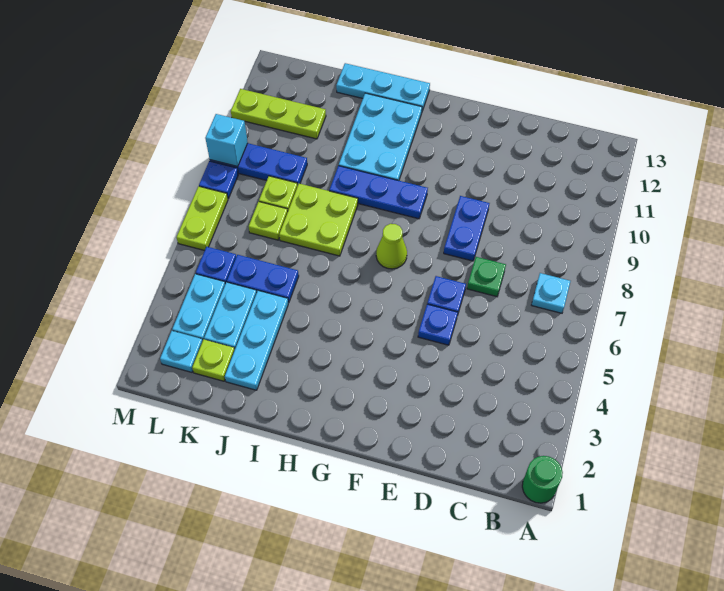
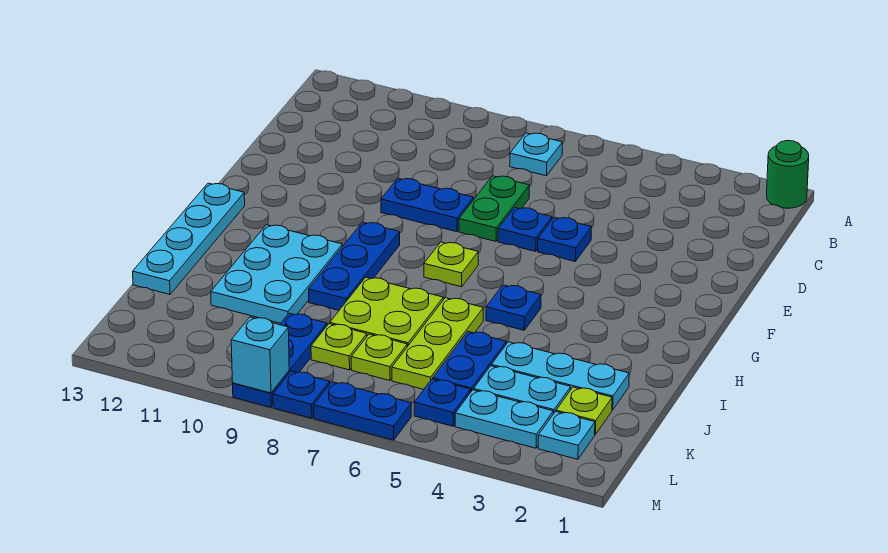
green 1x1 plate [467,257,506,297] -> green 1x2 plate [459,176,529,241]
lime 1x1 cone [376,224,407,269] -> lime 1x1 plate [424,242,478,287]
none -> blue 1x1 plate [486,285,541,330]
cyan 2x3 plate [339,93,422,181] -> cyan 2x3 plate turned to [211,225,342,323]
cyan 1x3 plate [336,63,430,111] -> cyan 1x4 plate [133,183,245,294]
lime 1x3 plate [231,89,326,139] -> lime 1x3 plate moved to [392,298,483,389]
lime 1x2 plate [177,186,228,251] -> blue 1x2 plate [314,382,411,440]

